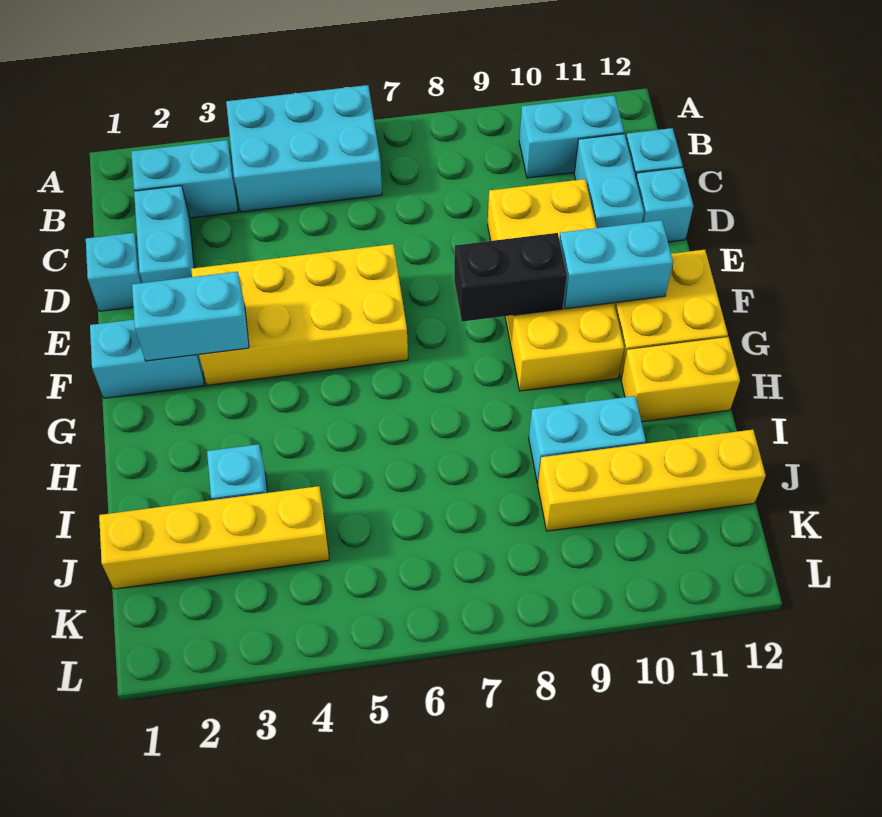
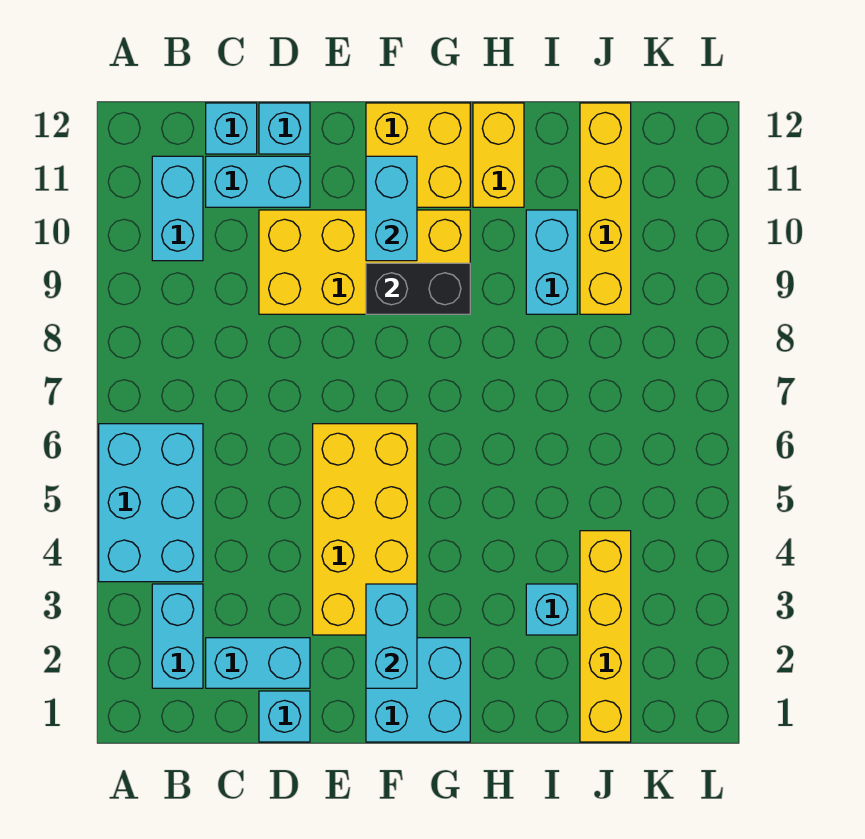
cyan 1x2 brick [90,320,204,398] -> cyan 2x2 brick [366,638,470,742]
black 1x2 brick [454,233,567,322] -> black 1x2 brick turned to [366,263,470,314]

